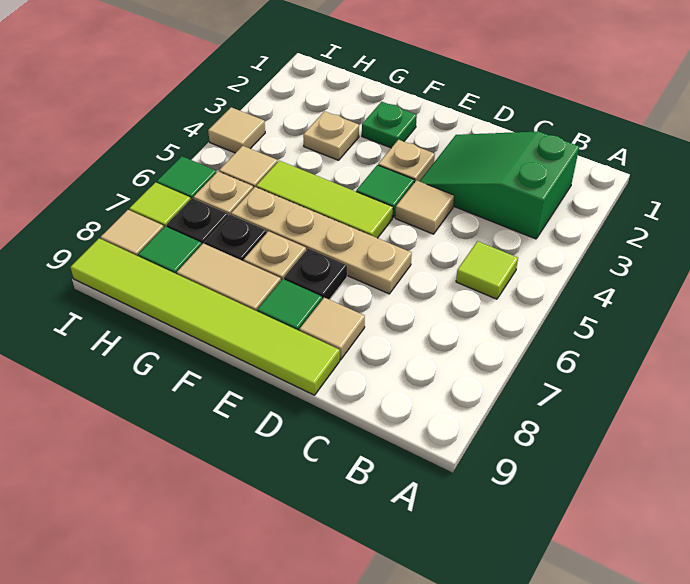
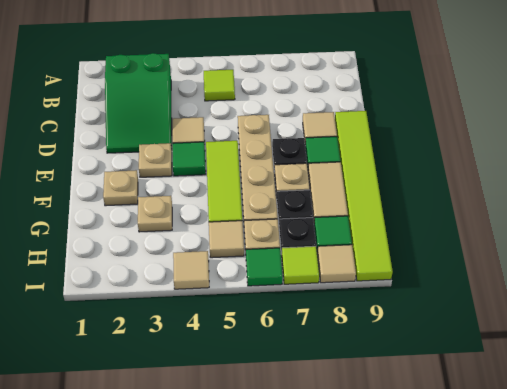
green 1x1 plate [362,102,417,148] -> tan 1x1 plate [103,170,138,206]

